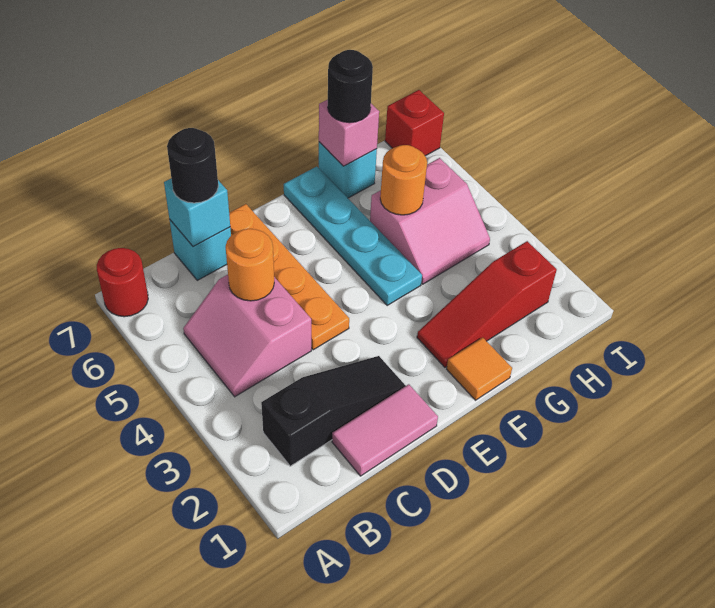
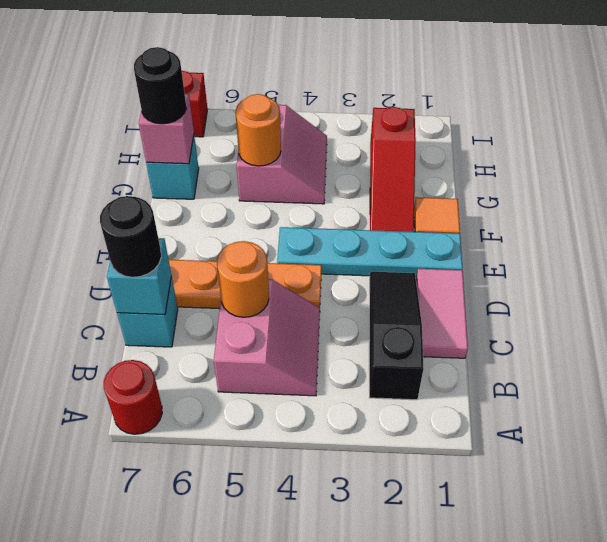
pink 2x2 slope [183,275,311,397] -> pink 2x2 slope turned to [214,279,320,396]
cyan 1x4 plate [284,167,422,305] -> cyan 1x4 plate moved to [277,227,463,277]

